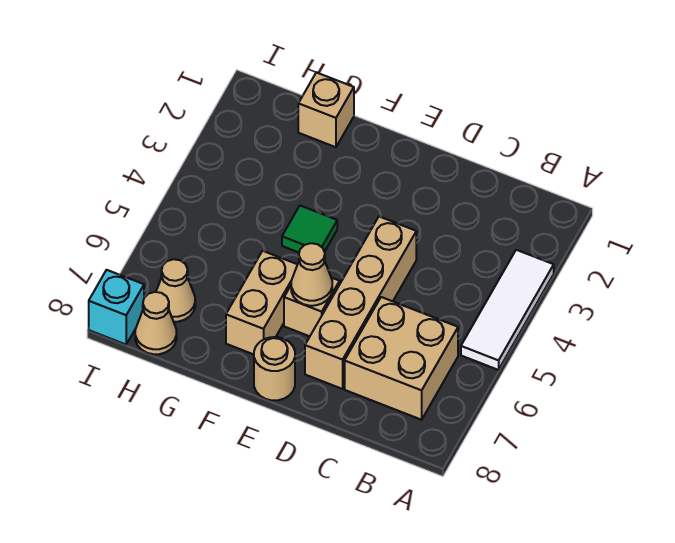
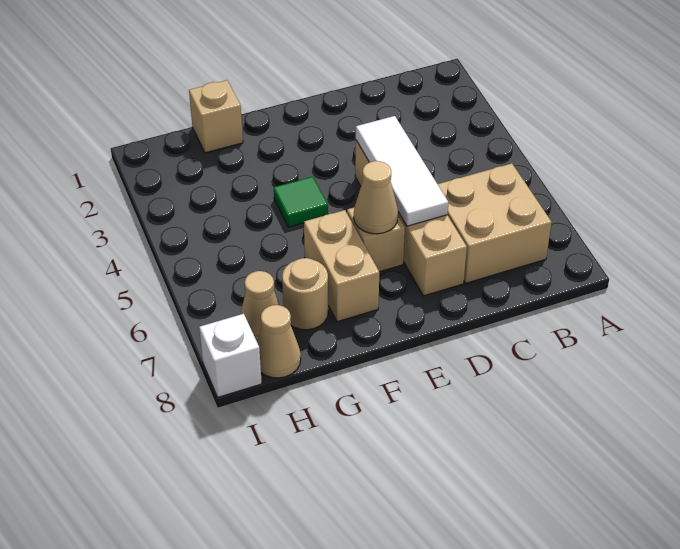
white 1x3 tile [461,250,554,370] -> white 1x3 tile moved to [356,116,448,226]
tan 1x1 round brick [254,337,295,400] -> tan 1x1 round brick moved to [282,258,328,330]
cyan 1x1 brick [89,270,144,344] -> white 1x1 brick [199,314,262,397]

